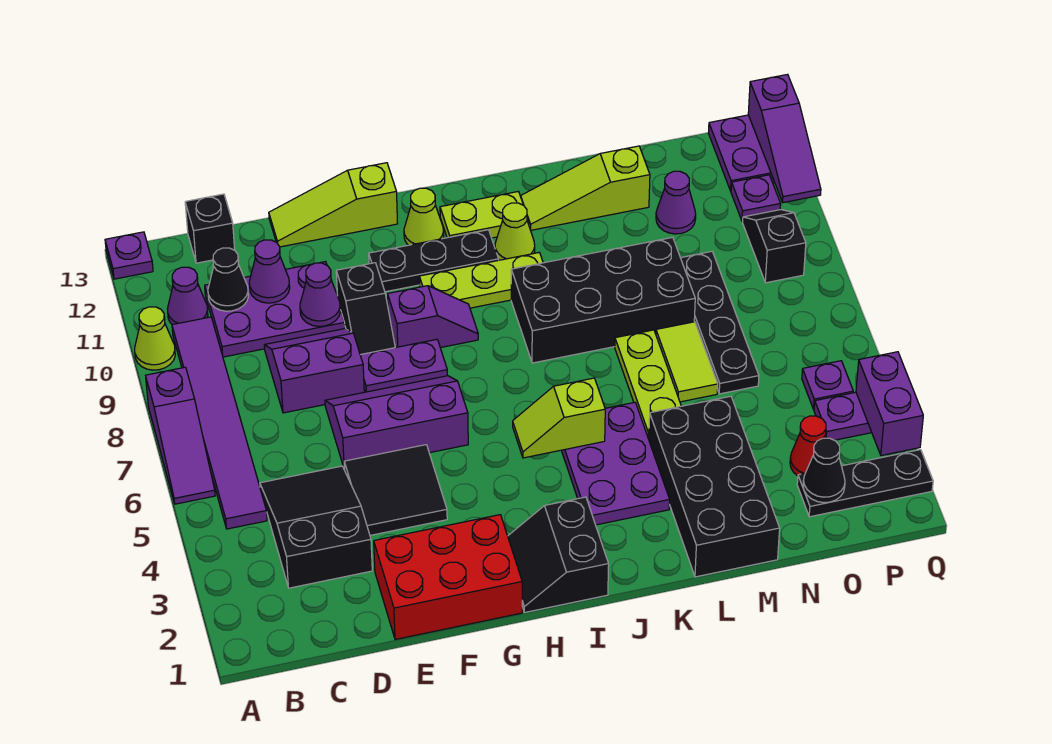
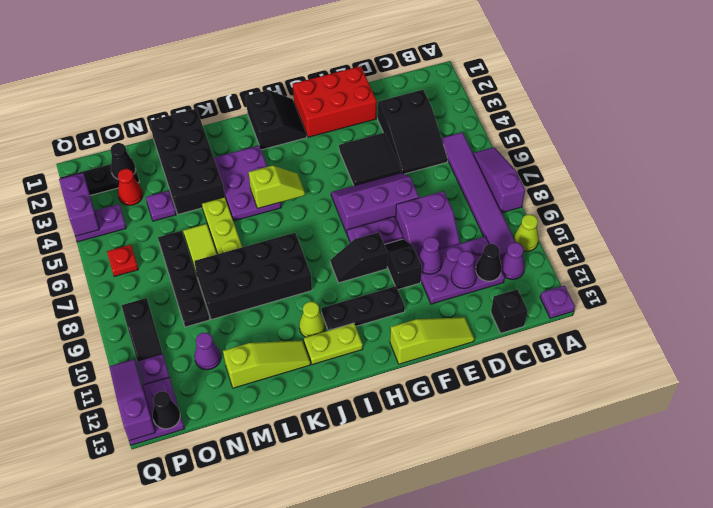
purple 2x3 slope [325,376,468,470] -> purple 2x3 slope turned to [331,173,419,234]
purple 1x2 slope [388,286,478,348] -> black 1x2 slope [330,232,387,283]
lime 1x3 plate [419,253,543,308] -> none
lime 1x1 cone [404,188,444,245] -> none
purple 1x1 plate [802,361,853,409] -> purple 1x1 plate moved to [146,191,176,221]
none -> red 1x1 plate [107,245,138,277]
none -> black 1x1 cone [153,391,180,429]

